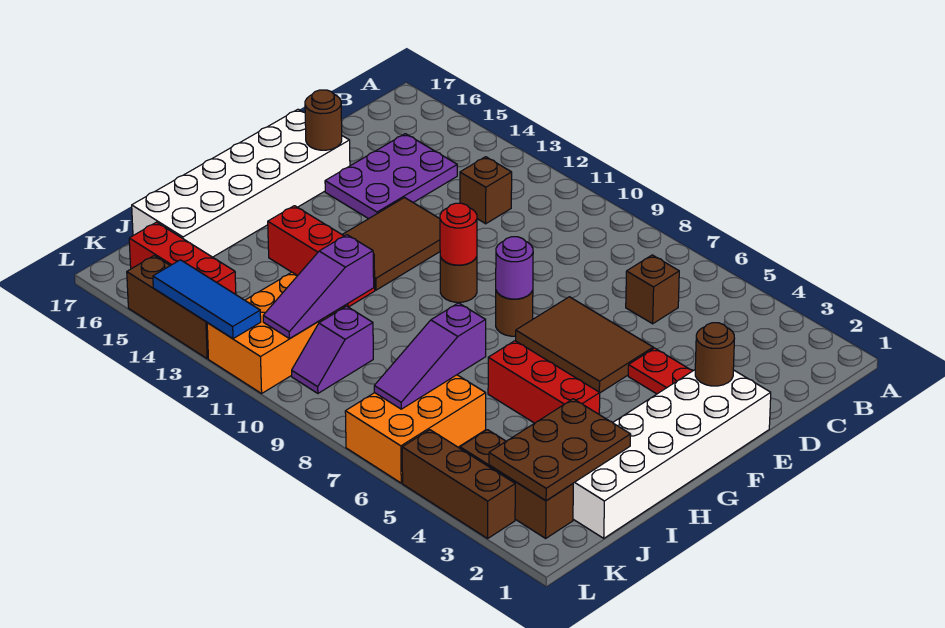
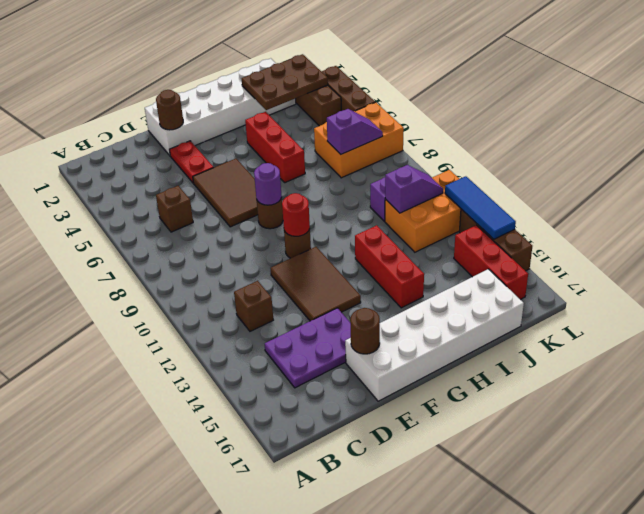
brown 2x3 tile [342,198,440,290] -> brown 2x3 tile turned to [270,247,361,321]
purple 1x3 slope [374,303,486,409] -> purple 1x2 slope [327,109,383,154]
purple 1x3 slope [263,235,374,339] -> purple 1x2 slope [385,165,443,213]

